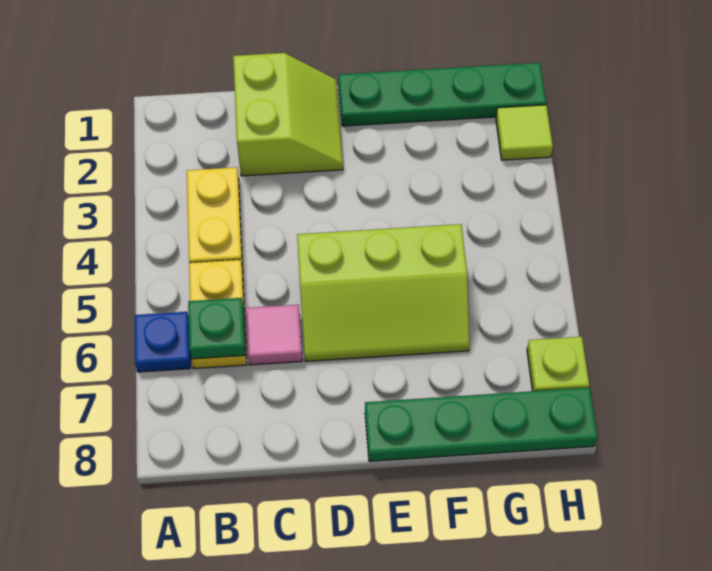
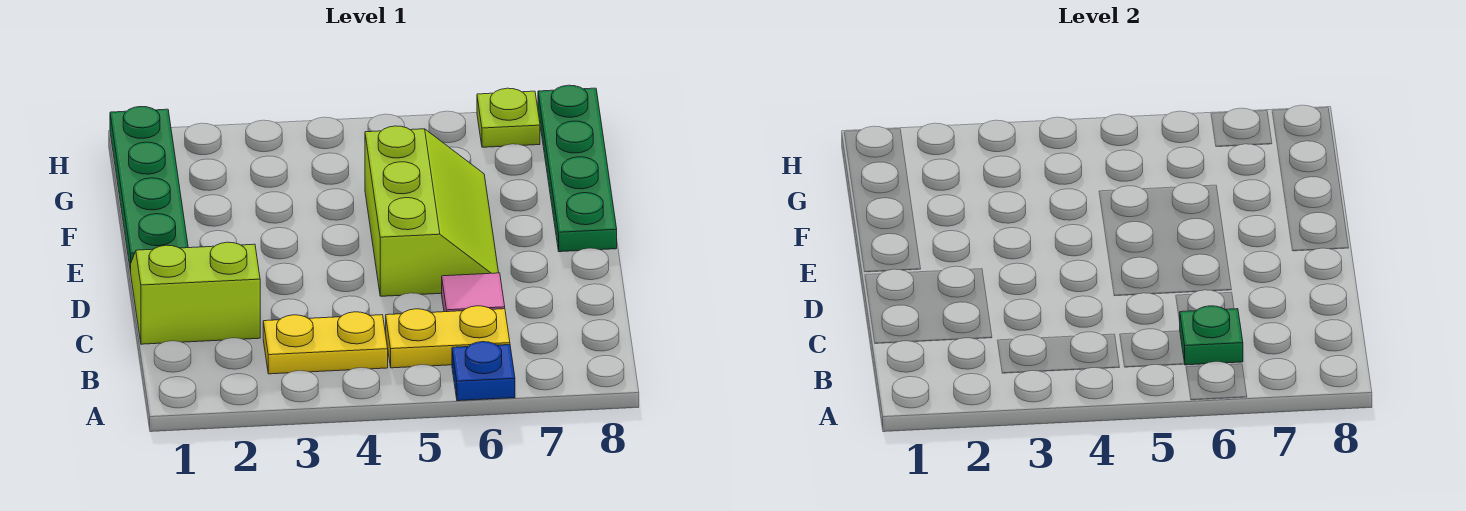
lime 1x1 tile [496,105,553,160] -> none

